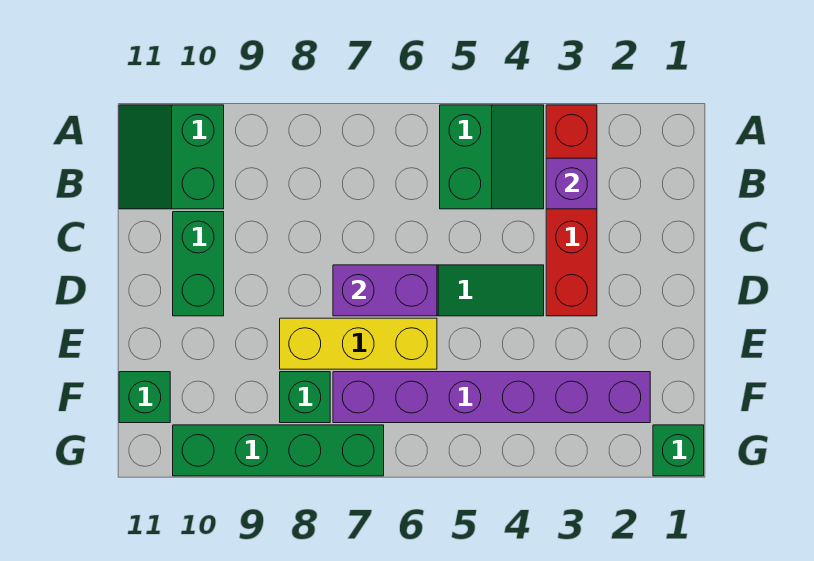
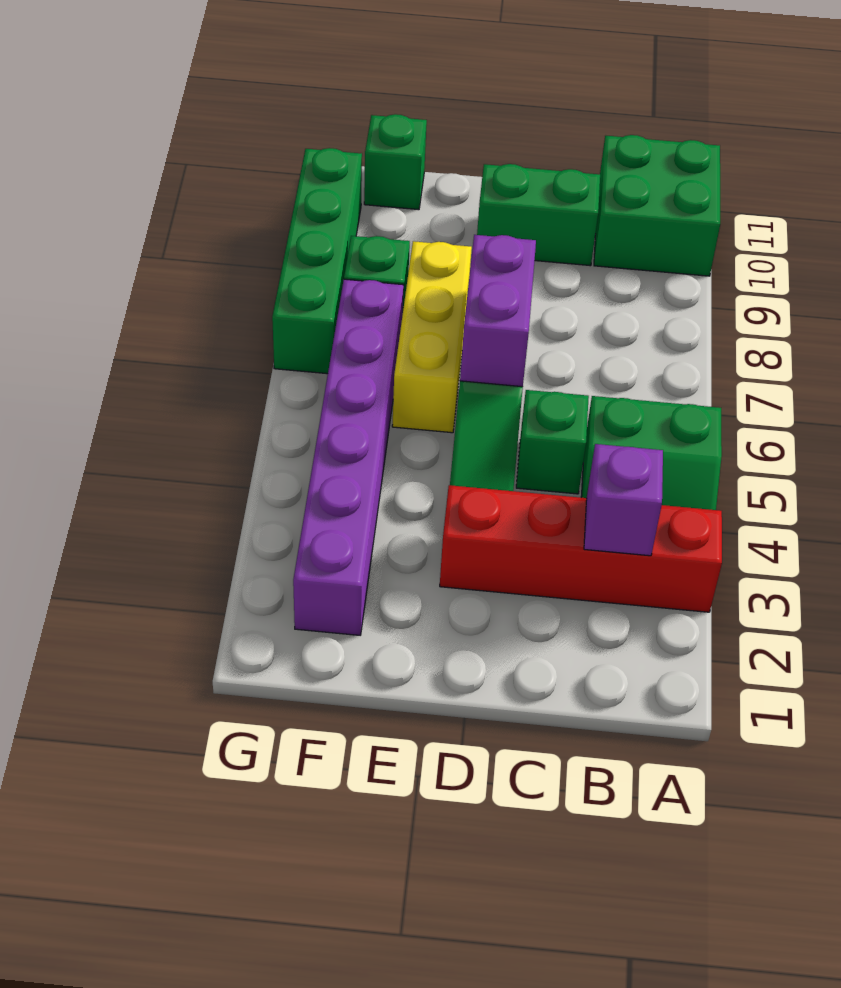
green 2x2 slope [119,105,224,209] -> green 2x2 brick [594,135,720,276]
green 1x1 brick [653,425,704,476] -> green 1x1 brick moved to [516,390,589,494]

